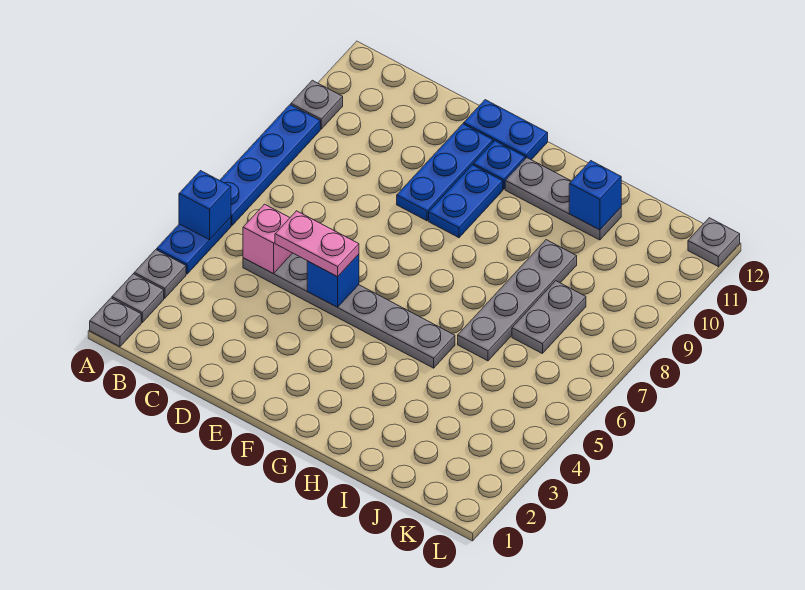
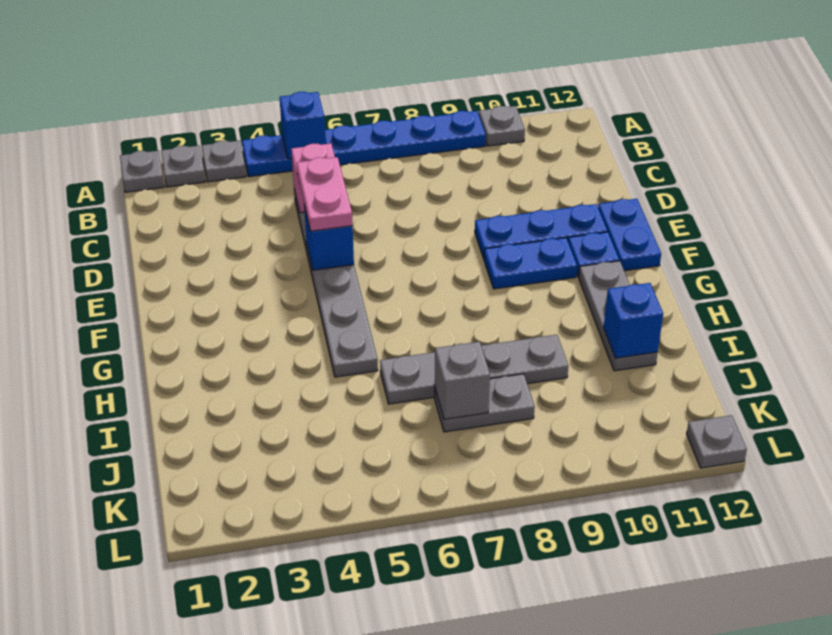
none -> grey 1x1 brick [435,342,490,419]

